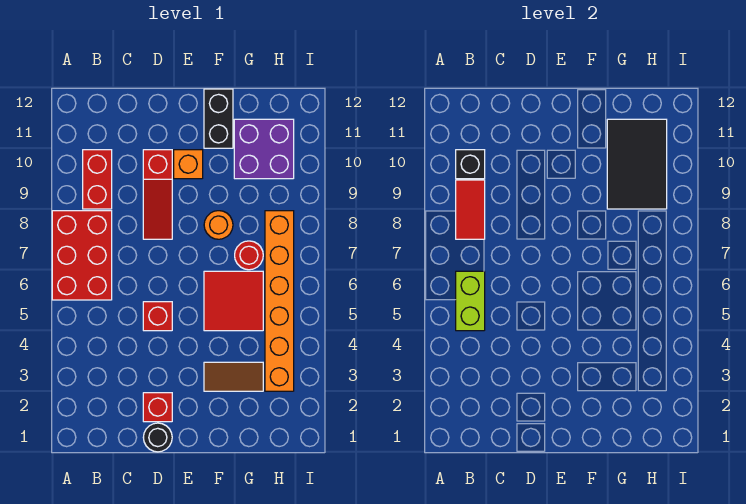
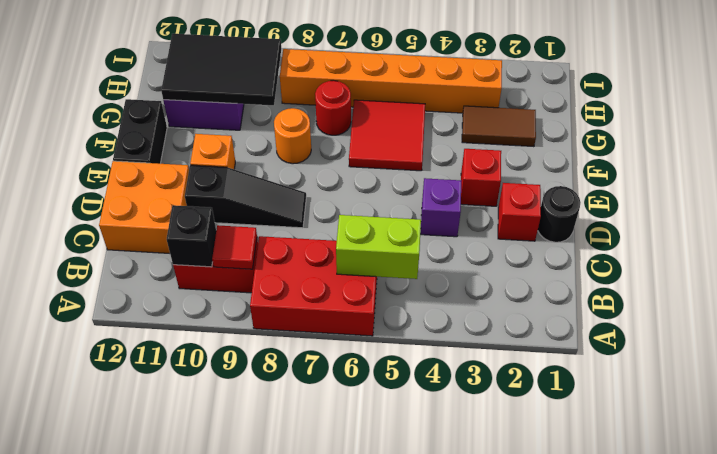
red 1x2 tile [456,180,485,239] -> red 1x1 tile [212,225,257,269]
none -> orange 2x2 brick [99,161,189,253]
none -> purple 1x1 brick [421,178,461,237]
red 1x1 brick [143,302,172,331] -> red 1x1 brick moved to [461,149,501,206]
red 1x3 slope [143,150,172,239] -> black 1x3 slope [185,165,306,228]
brown 1x2 tile [204,362,263,391] -> brown 1x2 tile turned to [462,106,536,147]
black 1x2 brick [204,89,233,148] -> black 1x2 brick turned to [113,99,167,164]

